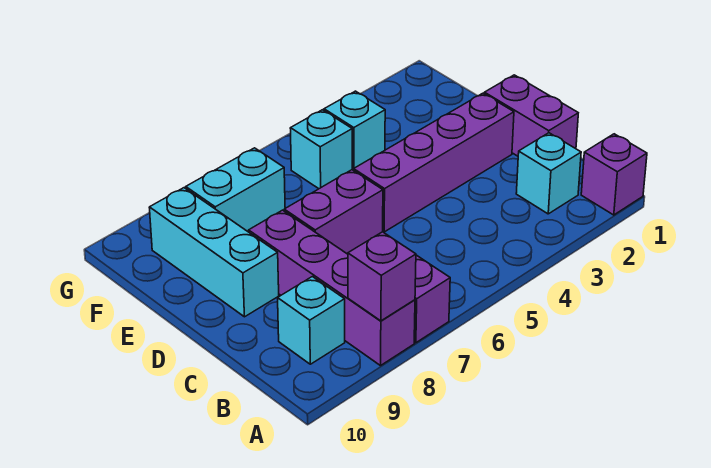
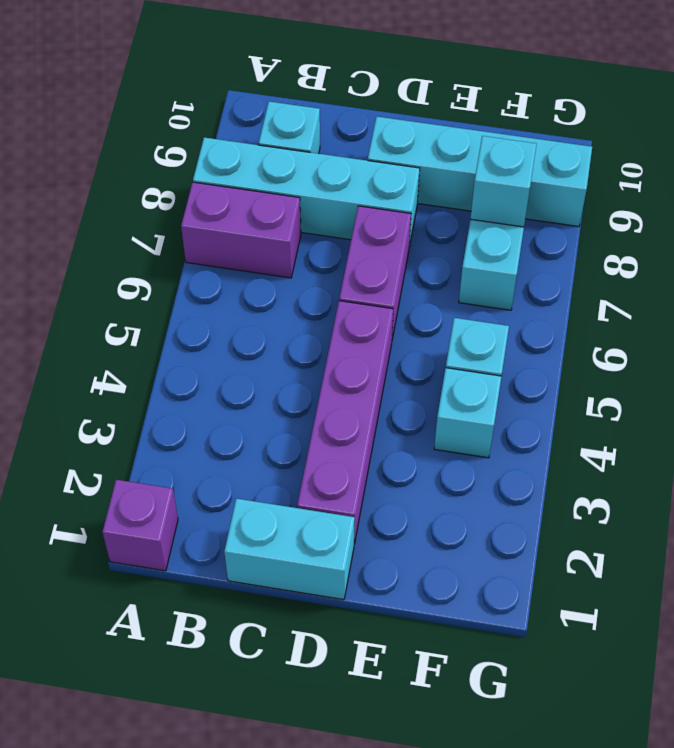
purple 1x4 brick [249,210,415,366] -> cyan 1x4 brick [193,137,420,246]
purple 1x1 brick [348,232,416,321] -> none
cyan 1x1 brick [516,133,581,214] -> cyan 1x1 brick moved to [470,136,537,227]
purple 1x2 brick [484,75,578,156] -> cyan 1x2 brick [224,499,355,600]
cyan 1x3 brick [149,188,279,317] -> cyan 1x4 brick [368,117,592,227]

